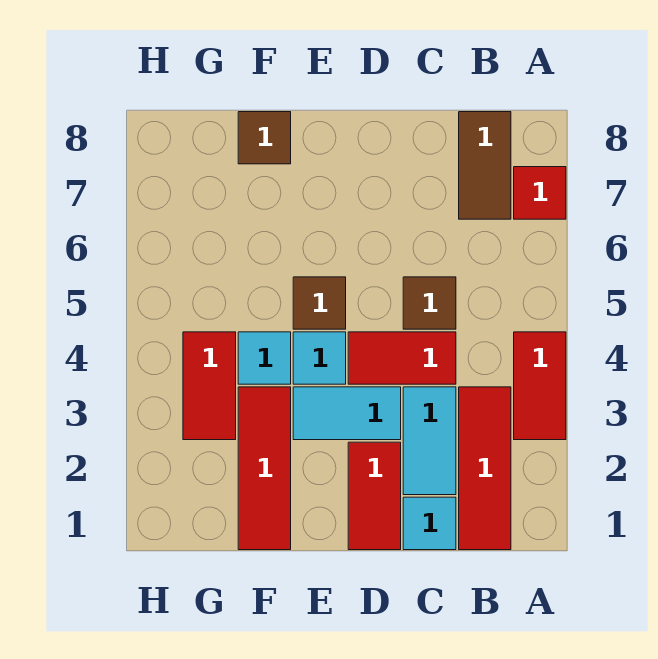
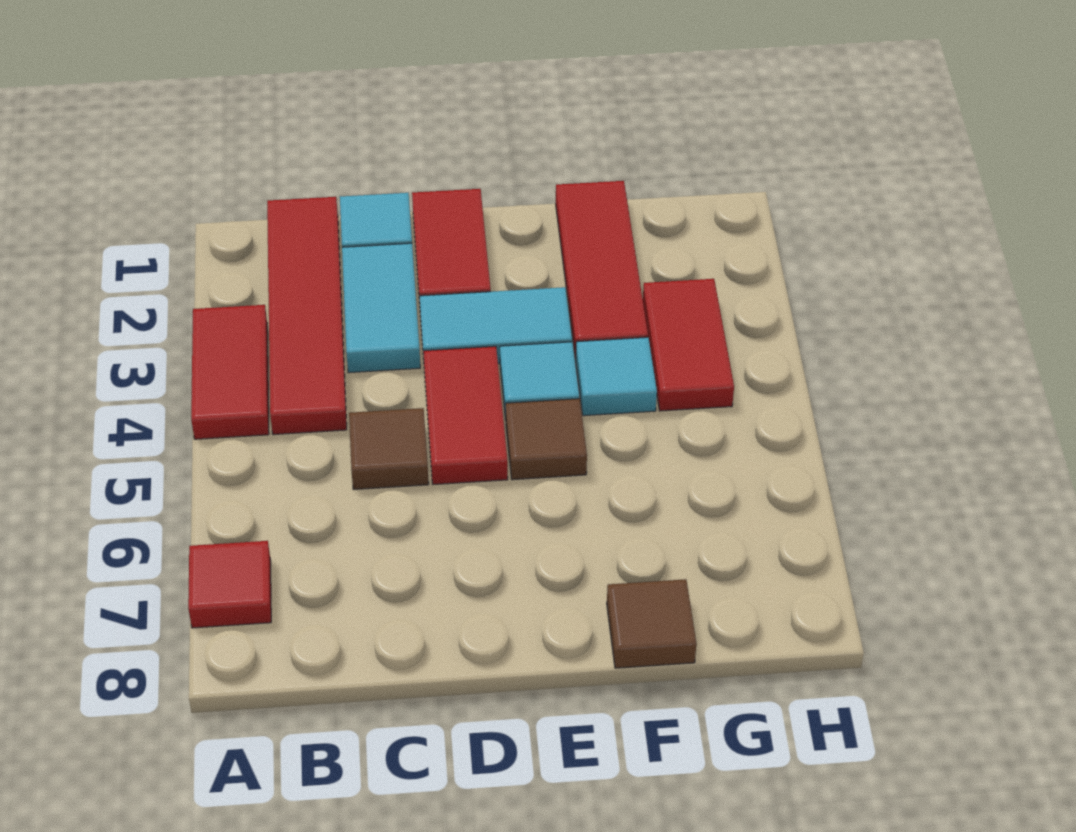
red 1x3 tile [459,387,511,550] -> red 1x4 tile [267,197,347,435]
brown 1x2 tile [459,112,511,219] -> none
red 1x2 tile [348,332,456,384] -> red 1x2 tile turned to [423,346,508,484]

